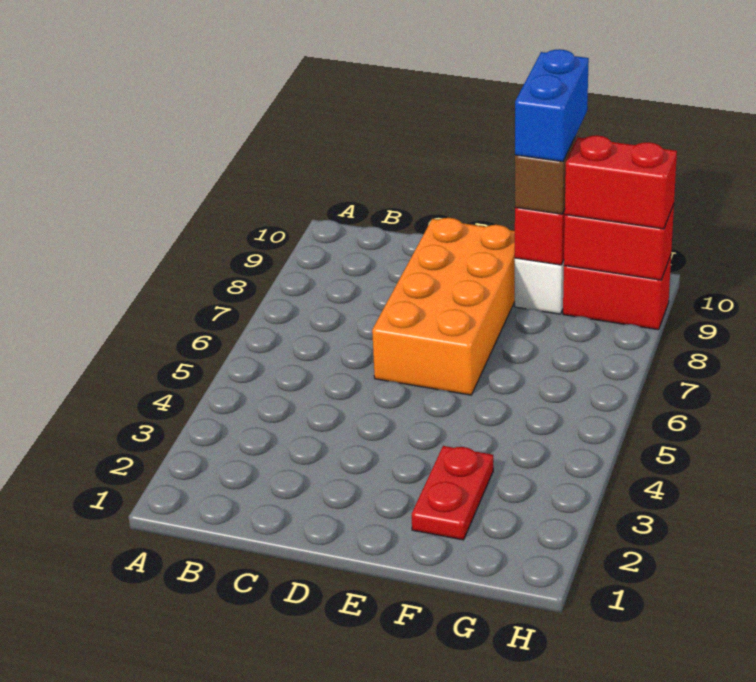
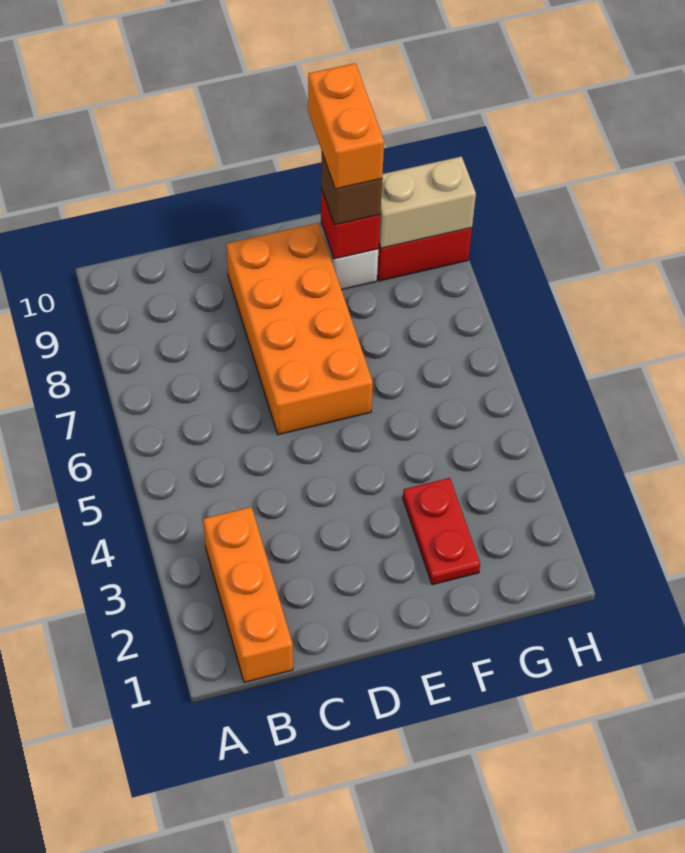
none -> orange 1x3 brick [203,507,293,682]
blue 1x2 brick [515,49,589,162] -> orange 1x2 brick [308,63,384,189]
red 1x2 brick [564,204,674,280] -> tan 1x2 brick [379,157,476,248]
red 1x2 brick [565,135,677,229] -> none

